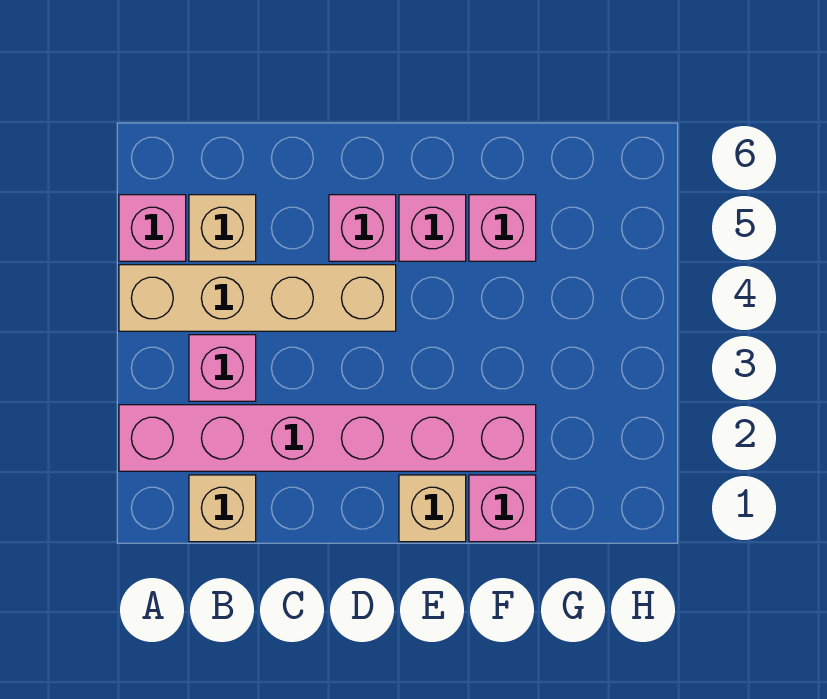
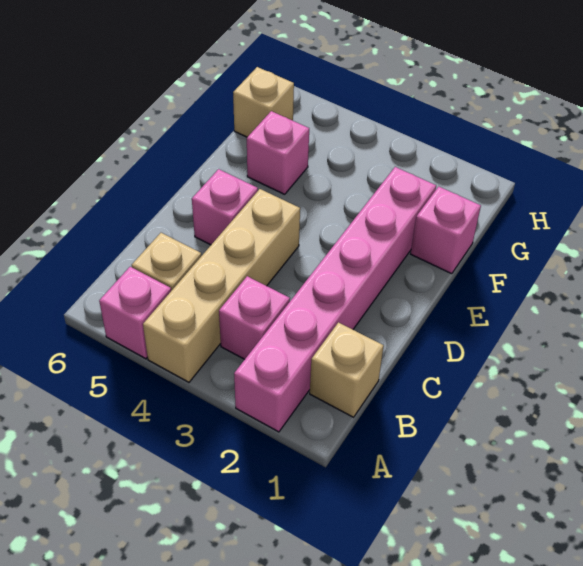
tan 1x1 brick [399,475,466,542] -> tan 1x1 brick moved to [233,67,294,137]
pink 1x1 brick [399,195,466,261] -> none

